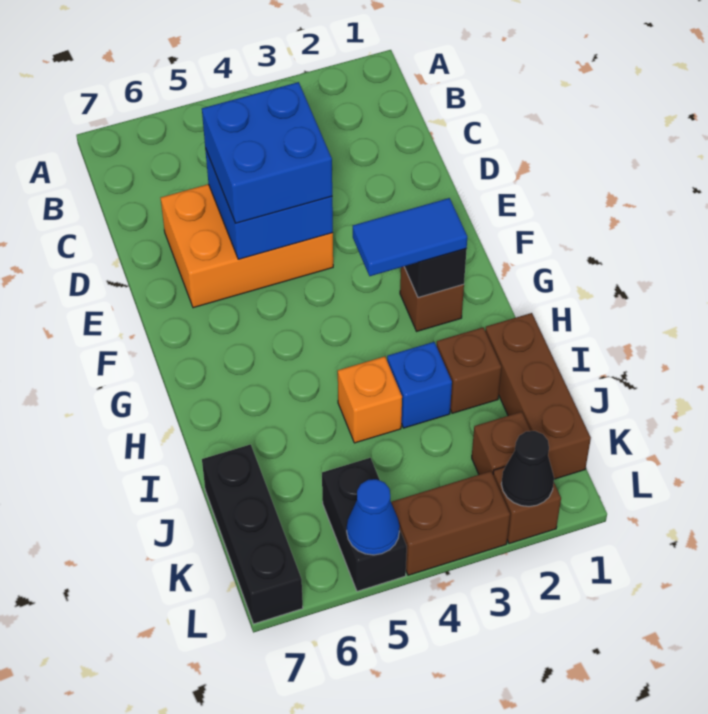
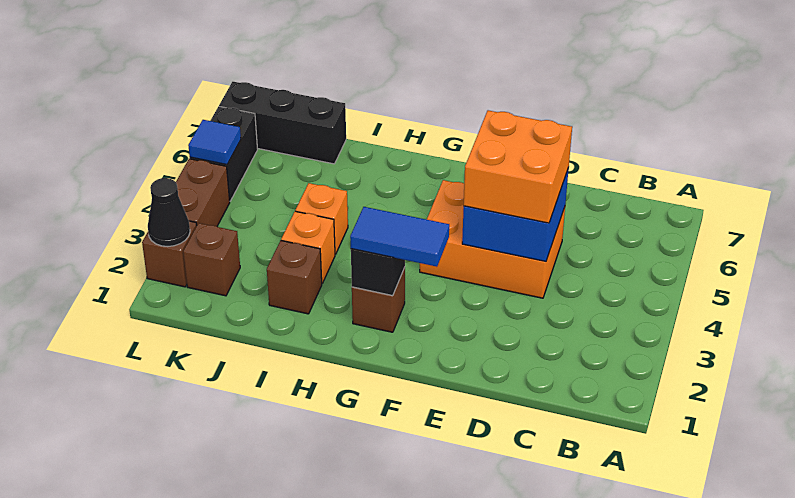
orange 2x3 brick [161,184,333,308] -> orange 2x3 brick turned to [420,180,565,298]
blue 2x2 brick [202,82,332,223] -> orange 2x2 brick [464,110,572,223]
blue 1x2 tile [353,198,467,276] -> blue 1x2 tile turned to [350,207,449,267]
brown 1x3 brick [485,313,591,479] -> none
blue 1x1 brick [387,342,452,428] -> orange 1x1 brick [281,211,335,283]
black 1x2 brick [322,458,407,591] -> black 1x2 brick turned to [190,106,258,201]
blue 1x1 cone [347,479,400,555] -> blue 1x1 tile [188,120,241,165]

